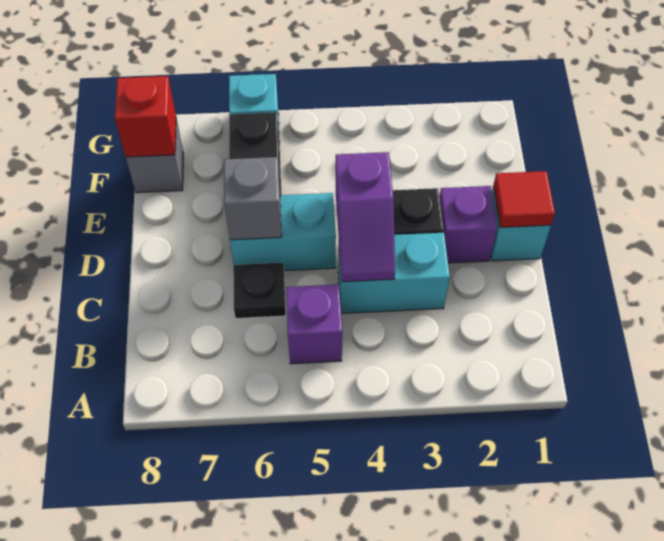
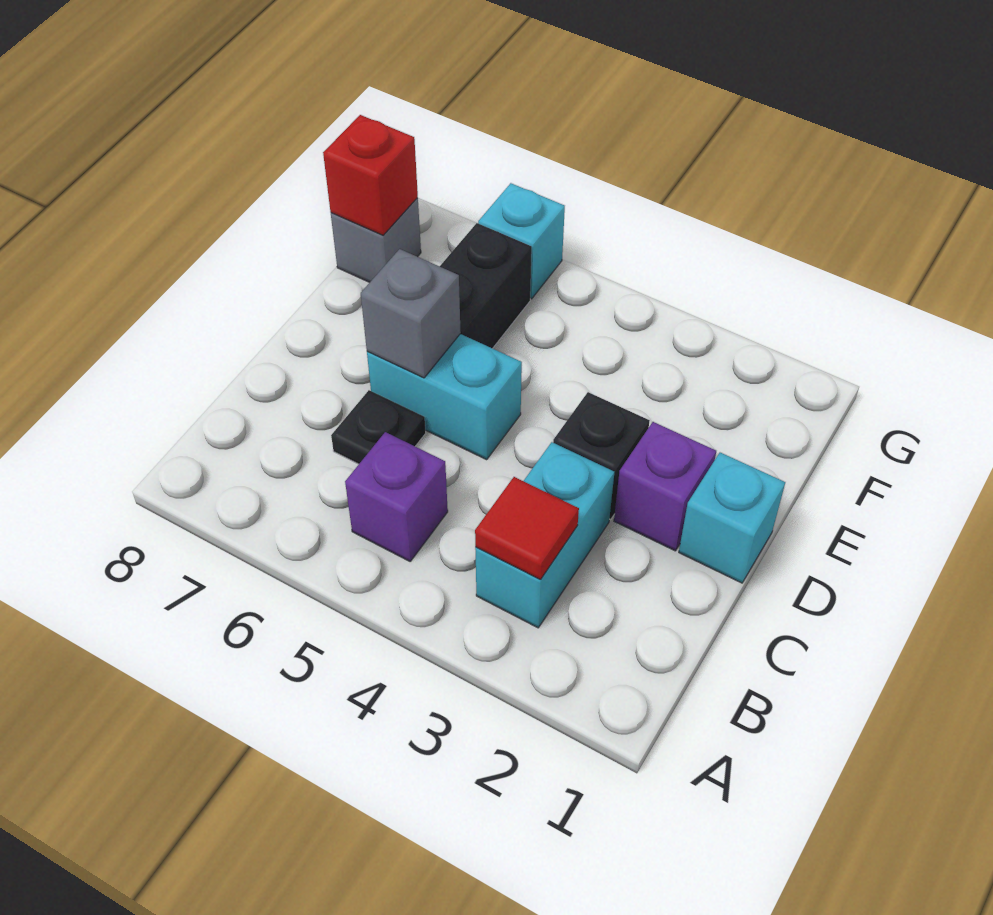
cyan 1x2 brick [338,233,450,313] -> cyan 1x2 brick turned to [475,442,614,628]
purple 1x2 slope [336,152,395,282] -> none
red 1x1 tile [493,171,555,227] -> red 1x1 tile moved to [475,477,579,580]

